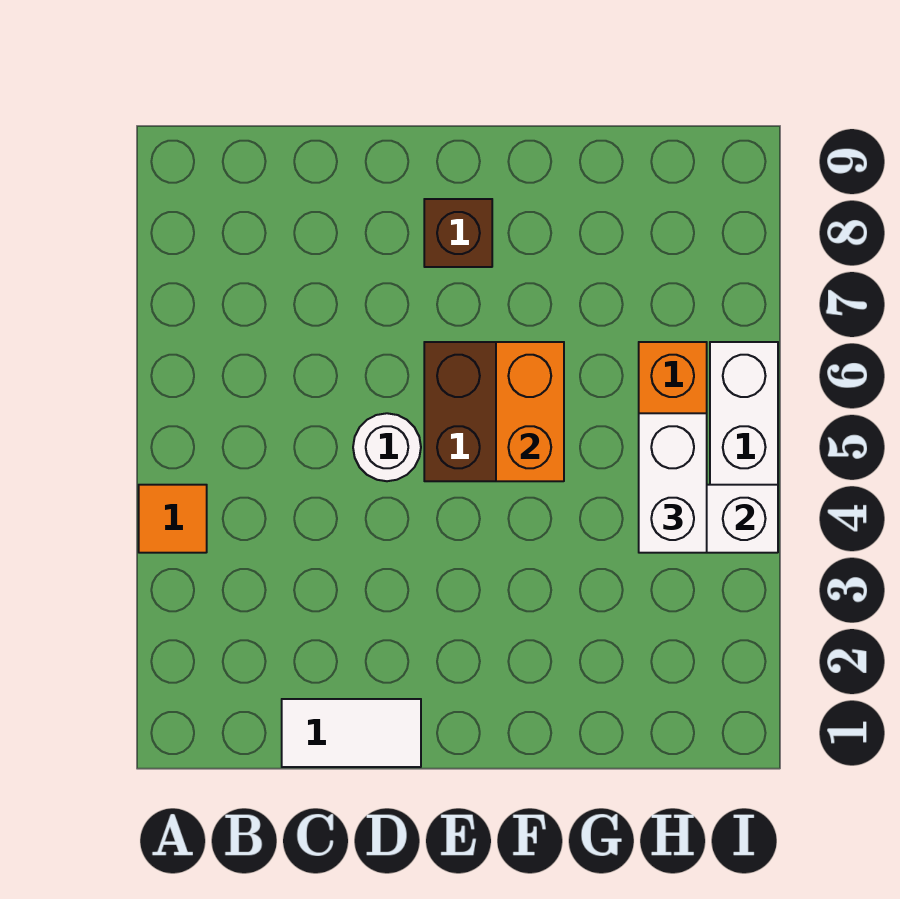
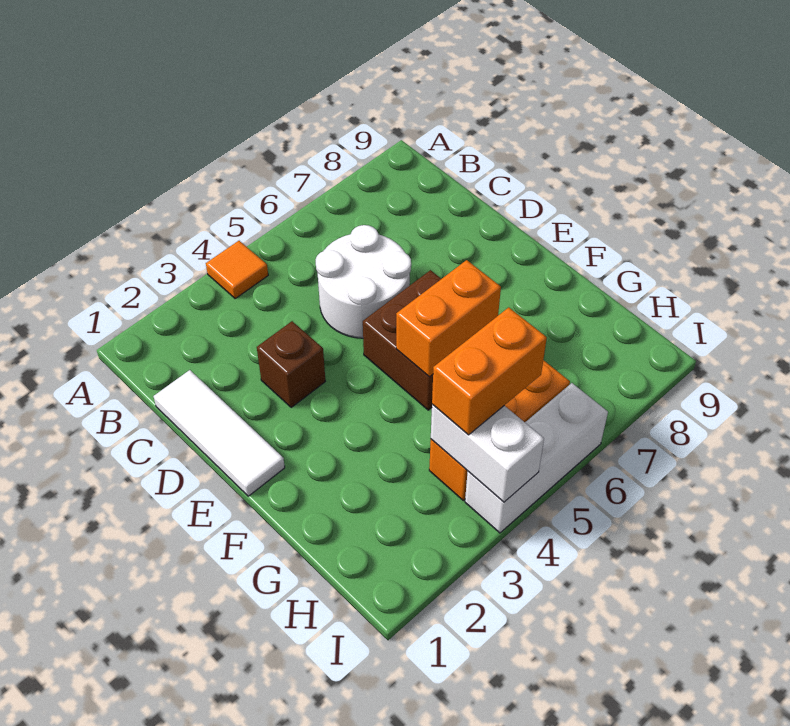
white 1x2 tile [282,699,421,767] -> white 1x3 tile [154,370,285,496]
white 1x1 round brick [353,413,421,481] -> white 2x2 round brick [316,225,411,338]
brown 1x1 brick [424,199,492,267] -> brown 1x1 brick moved to [257,321,325,407]
white 1x2 brick [639,413,707,553] -> orange 1x2 brick [432,307,547,435]

